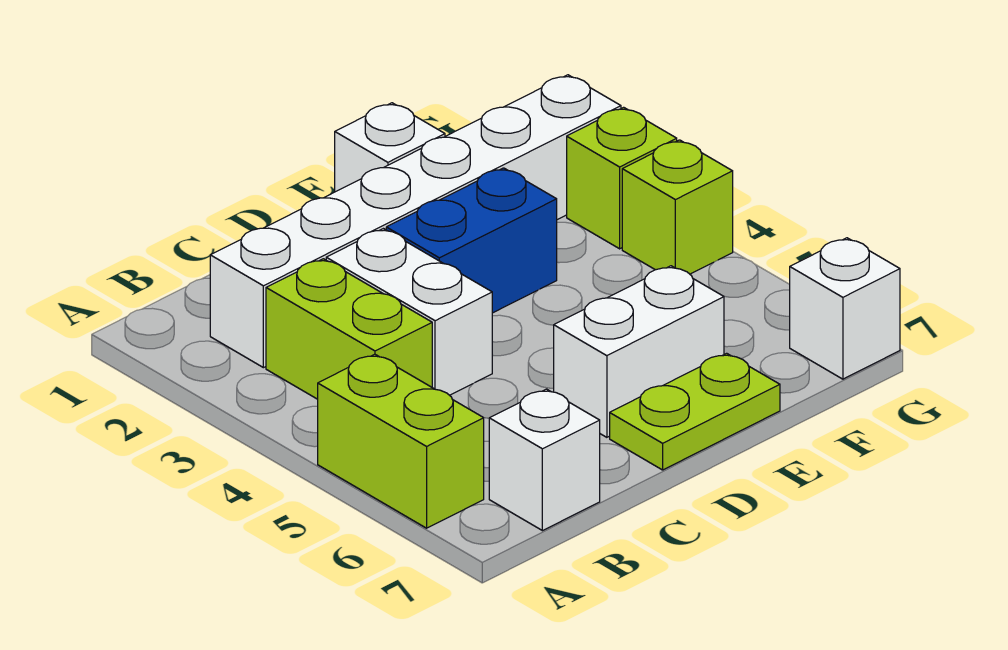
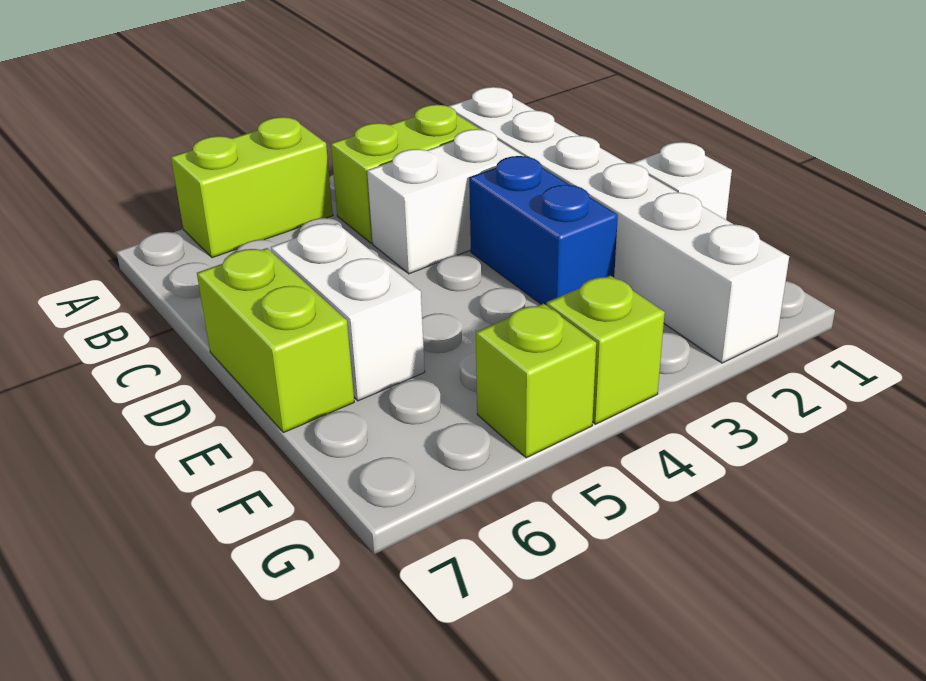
white 1x1 brick [489,389,600,531] -> none
lime 1x2 plate [610,353,780,470] -> lime 1x2 brick [197,248,354,433]
lime 1x1 brick [567,107,677,249] -> lime 1x1 brick moved to [476,304,596,458]
white 1x1 brick [790,238,900,379] -> none

